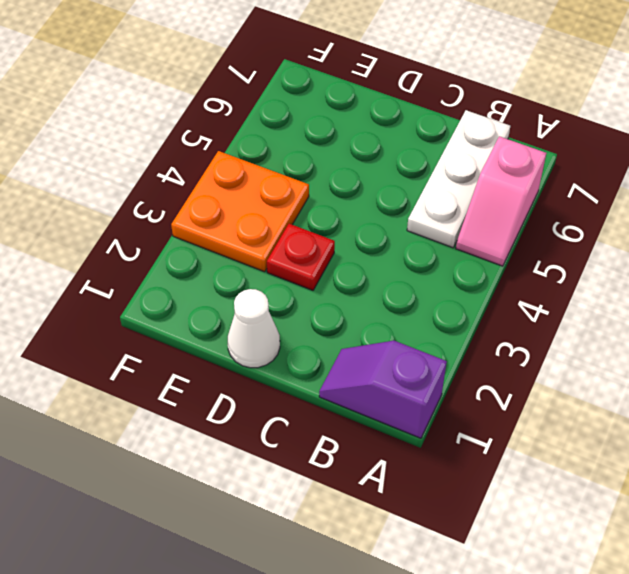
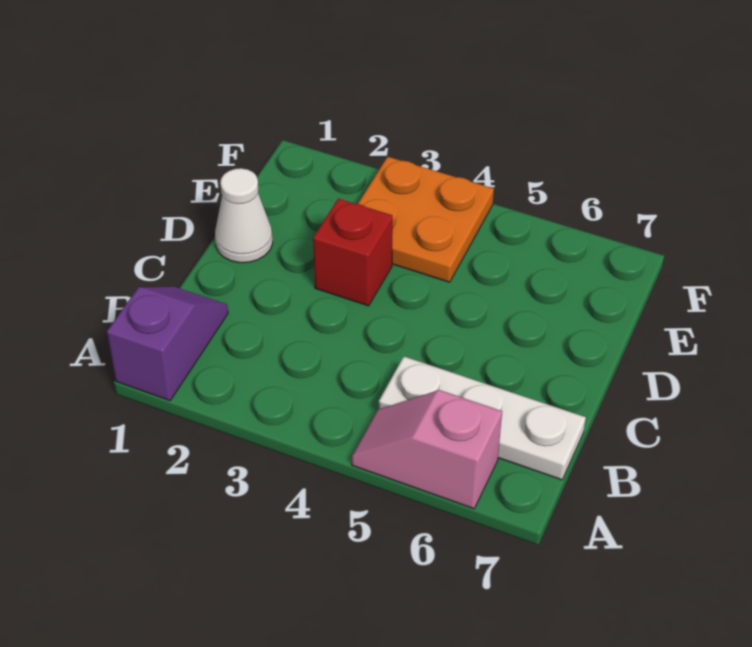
red 1x1 plate [267,224,335,290] -> red 1x1 brick [313,199,393,306]

